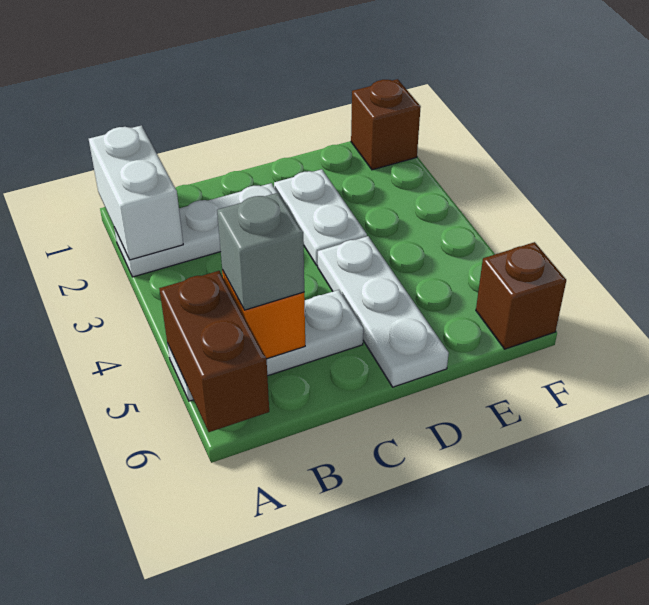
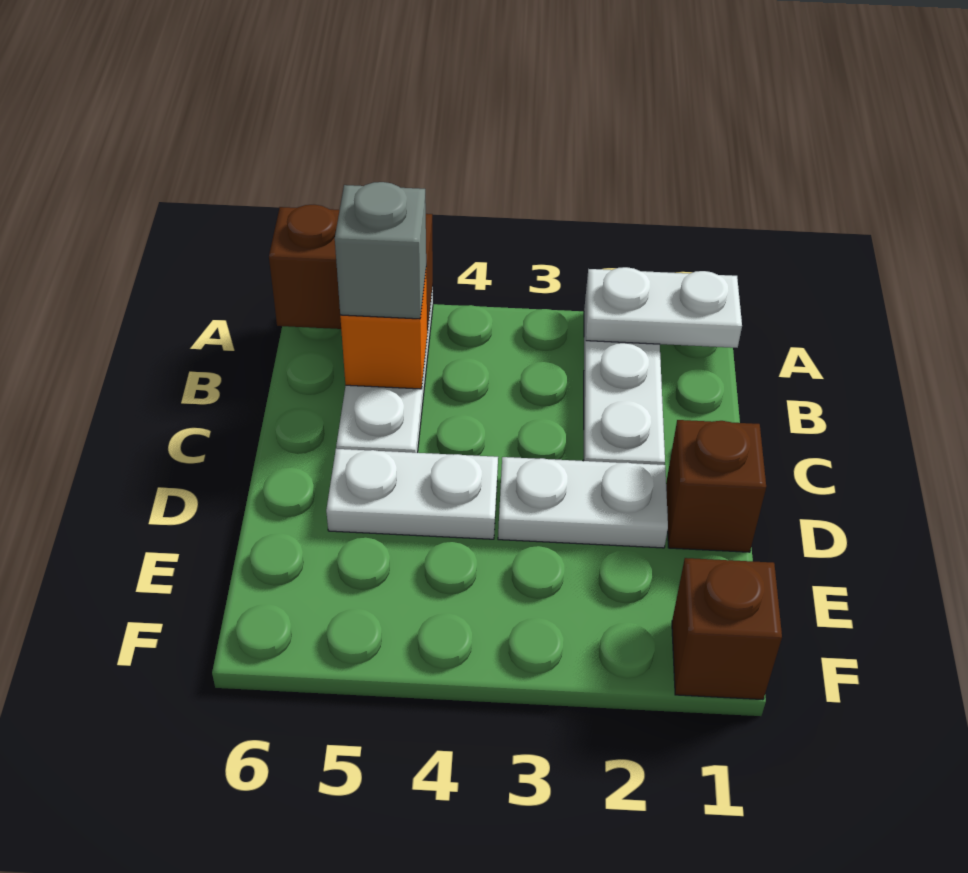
white 1x2 brick [89,125,183,260] -> white 1x2 plate [586,267,742,348]
white 1x3 plate [318,236,449,387] -> white 1x2 plate [326,449,498,539]
brown 1x1 brick [476,242,566,349] -> brown 1x1 brick moved to [666,420,766,552]

